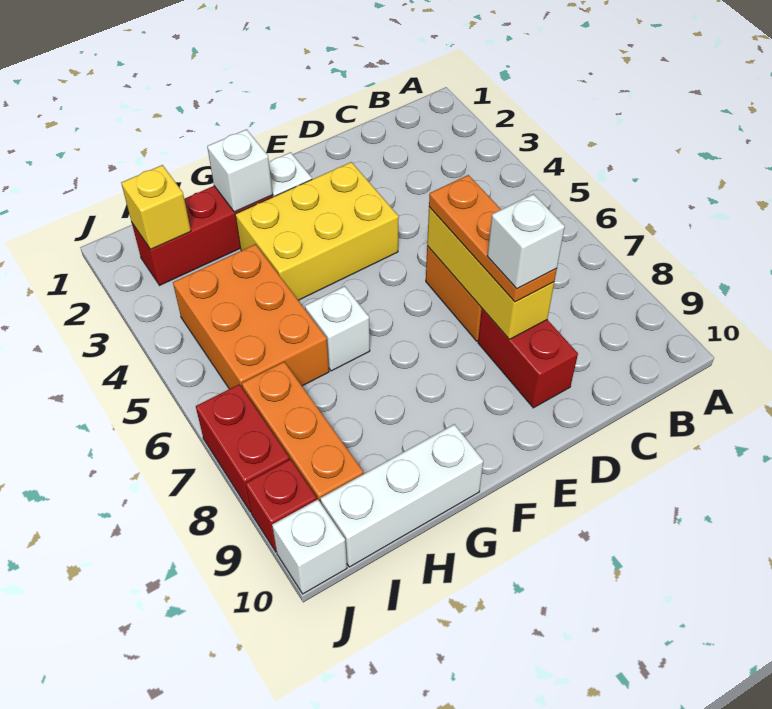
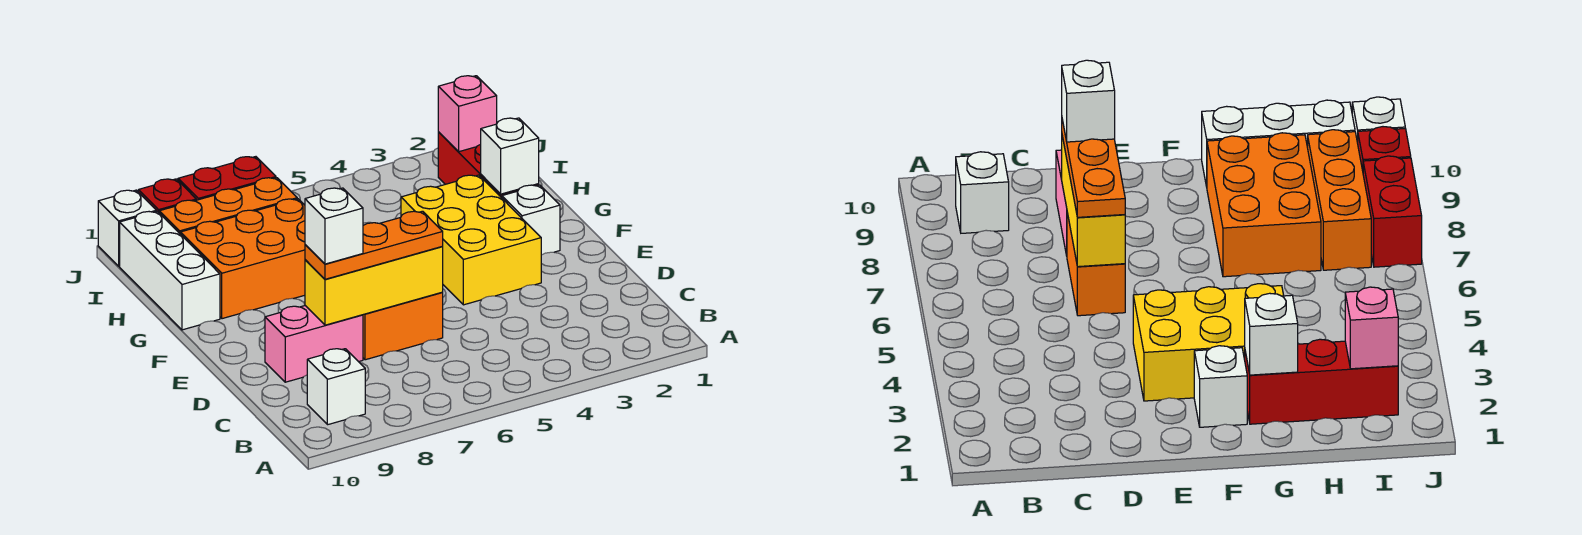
red 1x2 brick [478,309,578,408] -> pink 1x2 brick [265,306,363,382]
white 1x1 brick [305,286,370,371] -> white 1x1 brick moved to [307,349,365,425]
orange 2x3 brick [173,244,329,389] -> orange 2x3 brick moved to [181,199,305,319]
yellow 1x1 brick [121,165,191,249] -> pink 1x1 brick [438,76,497,152]

